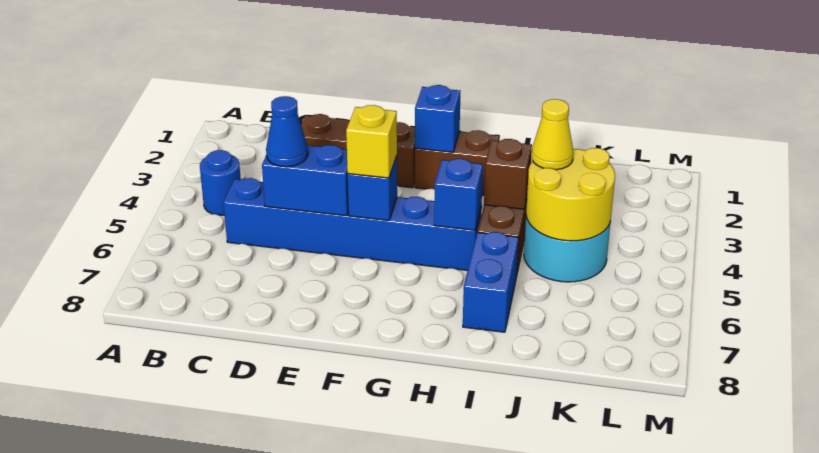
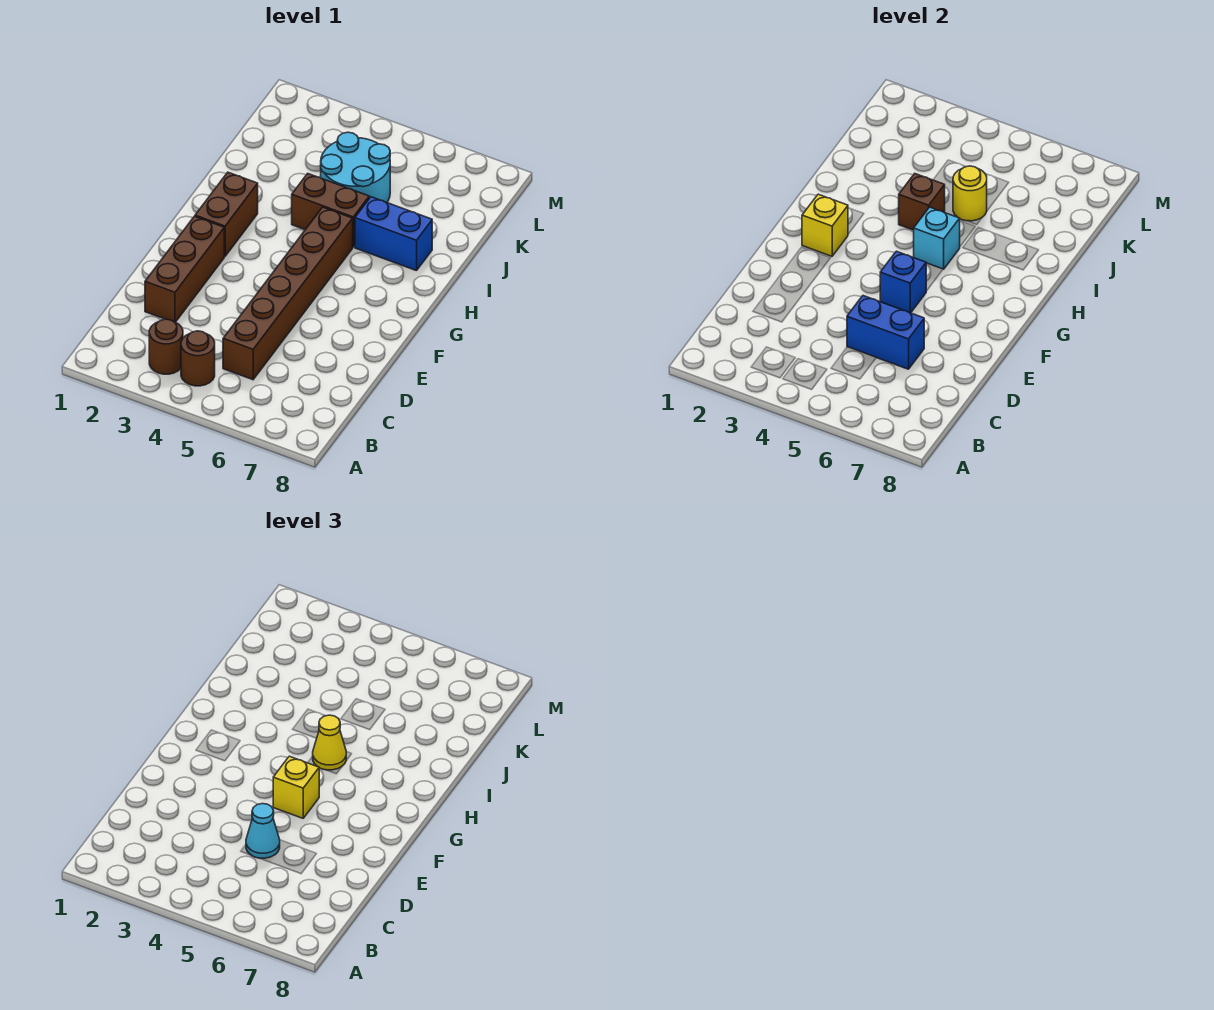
none -> brown 1x1 round brick [149,319,183,374]
blue 1x1 round brick [200,150,241,215] -> brown 1x1 round brick [181,331,215,386]
blue 1x6 brick [223,178,481,271] -> brown 1x6 brick [223,207,353,380]
blue 1x2 brick [262,145,349,216] -> blue 1x2 brick turned to [847,296,924,369]
blue 1x1 cone [266,96,308,167] -> cyan 1x1 cone [246,804,280,858]
blue 1x1 brick [415,85,460,152] -> yellow 1x1 brick [802,194,848,256]
blue 1x1 brick [434,159,483,230] -> cyan 1x1 brick [914,207,960,269]
yellow 2x2 round brick [526,148,615,241] -> yellow 1x1 round brick [953,166,987,221]
yellow 1x1 cone [532,99,573,170] -> yellow 1x1 cone moved to [313,715,346,770]

